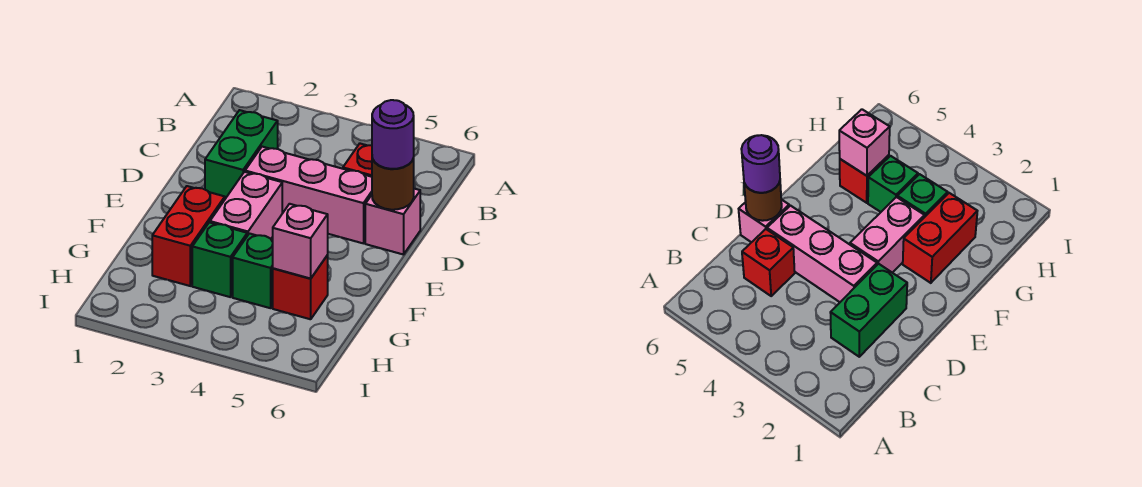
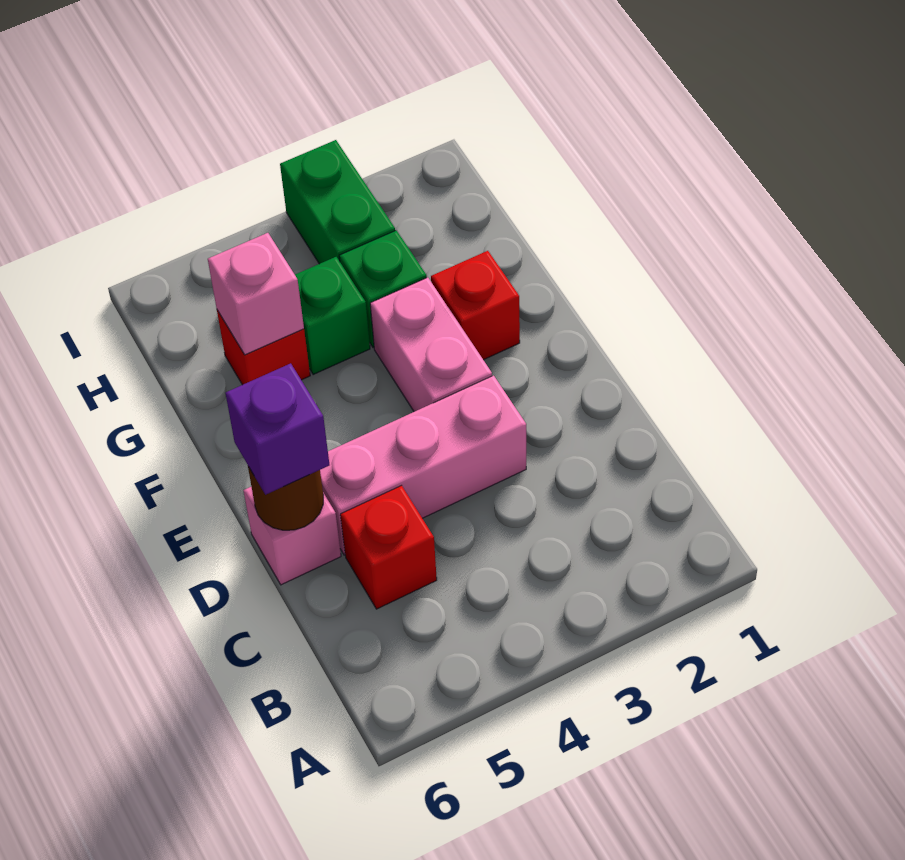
green 1x2 brick [205,110,278,199] -> green 1x2 brick moved to [280,140,395,264]
purple 1x1 round brick [372,100,414,169] -> purple 1x1 brick [226,363,329,495]
red 1x2 brick [152,186,225,286] -> red 1x1 brick [431,251,520,360]

